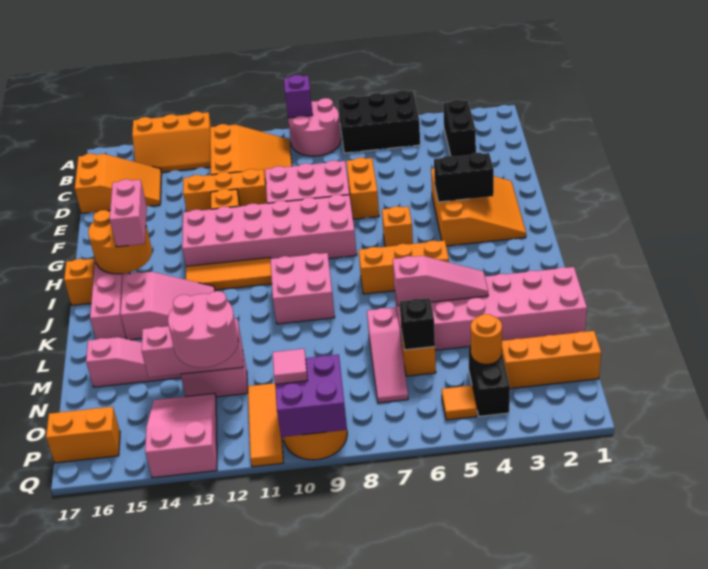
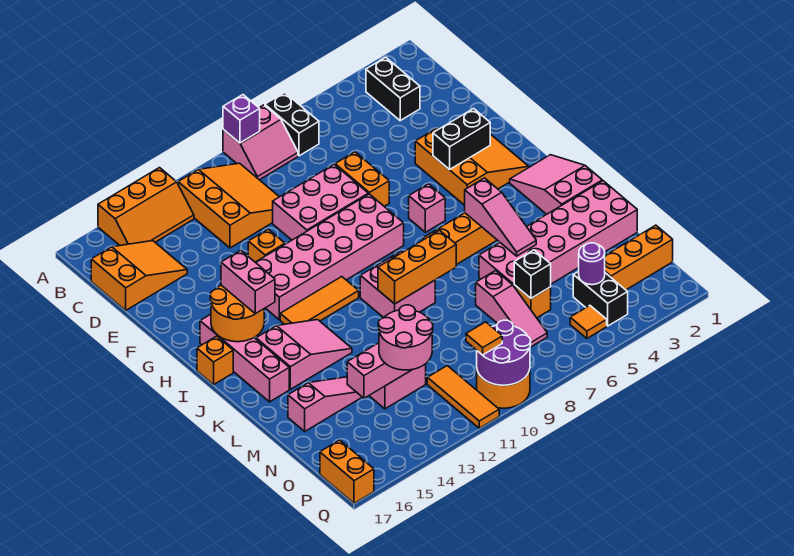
black 2x3 brick [338,90,420,153] -> black 1x2 brick [265,93,319,156]
pink 2x2 round brick [288,98,341,156] -> pink 2x2 slope [223,105,298,180]
orange 1x3 brick [183,169,267,212] -> orange 1x3 brick moved to [378,230,456,304]
orange 1x1 brick [382,206,413,247] -> pink 1x1 brick [409,184,445,232]
pink 1x3 slope [393,256,488,306] -> pink 1x3 slope turned to [465,178,536,256]
orange 1x1 round brick [471,314,502,364] -> purple 1x1 round brick [579,243,605,285]
pink 2x3 slope [145,393,217,478] -> pink 2x3 slope moved to [510,155,602,214]
purple 2x2 brick [275,354,347,437] -> purple 2x2 round brick [477,320,531,385]
pink 1x1 tile [273,349,308,384] -> orange 1x1 tile [466,322,502,355]
orange 1x2 brick [46,407,120,463] -> orange 1x2 brick turned to [320,440,374,503]

